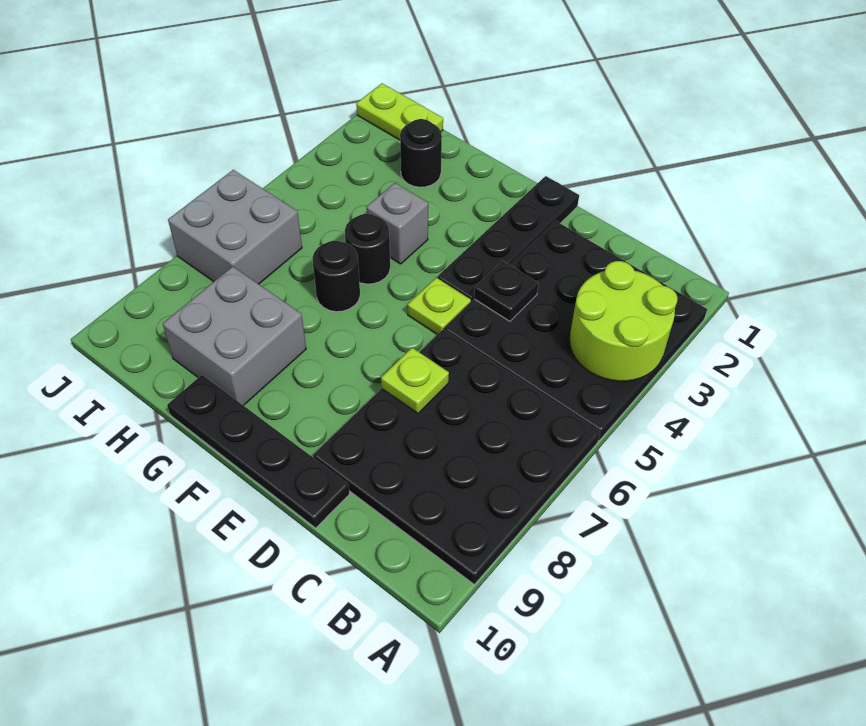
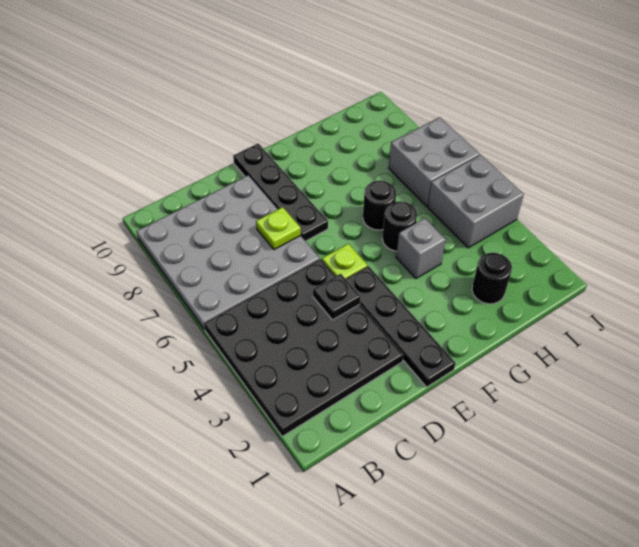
lime 2x2 round brick [570,261,678,381] -> none
black 4x4 plate [313,330,600,585] -> grey 4x4 plate [137,175,320,329]
black 1x4 plate [167,375,350,528] -> black 1x4 plate turned to [233,144,328,241]
grey 2x2 brick [163,266,306,406] -> grey 2x2 brick moved to [428,155,524,248]
lime 1x2 plate [356,83,443,140] -> none

